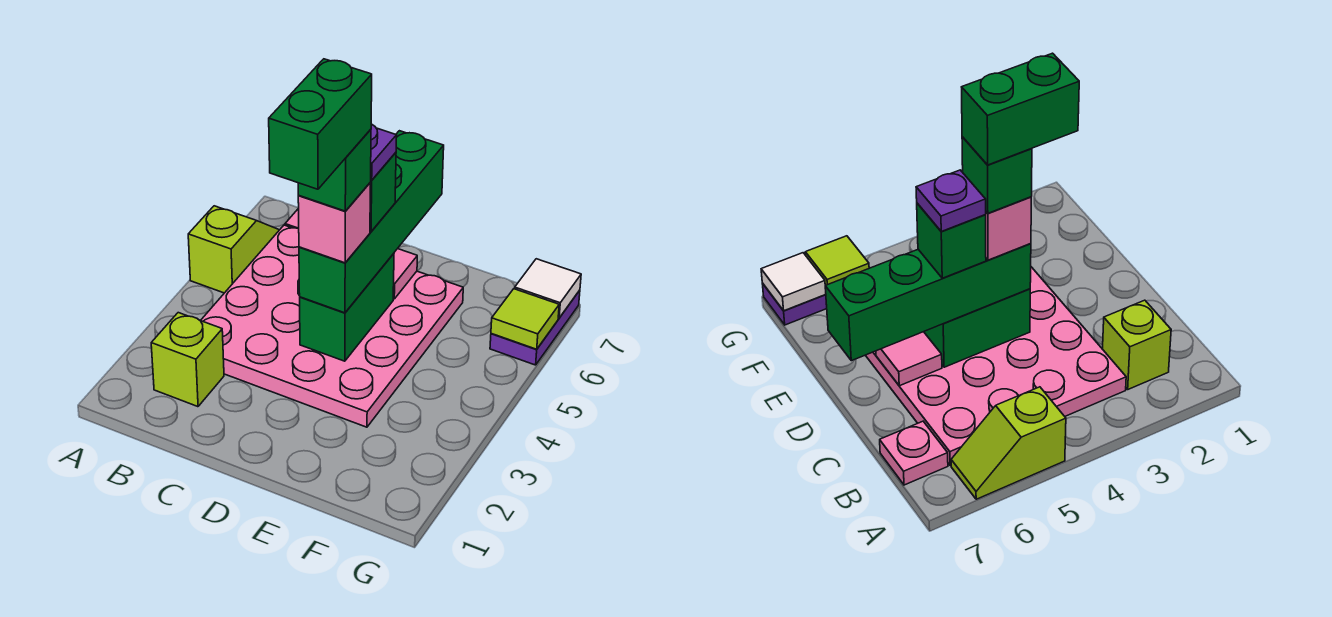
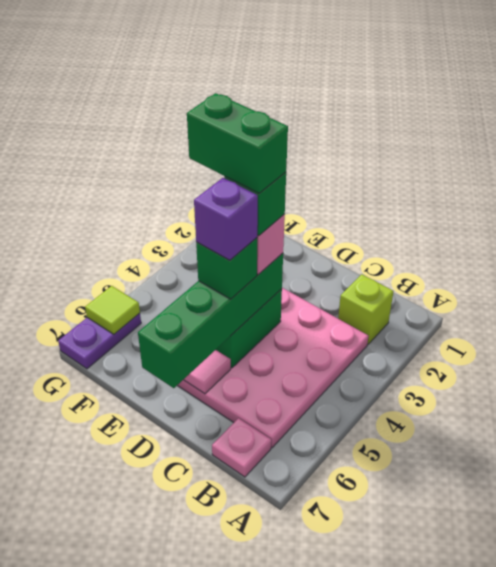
lime 1x2 slope [188,206,279,293] -> none
green 1x2 brick [269,59,372,189] -> green 1x2 brick turned to [187,93,288,193]
purple 1x1 plate [371,124,397,180] -> purple 1x1 brick [194,178,258,260]
white 1x1 tile [515,259,581,318] -> none

